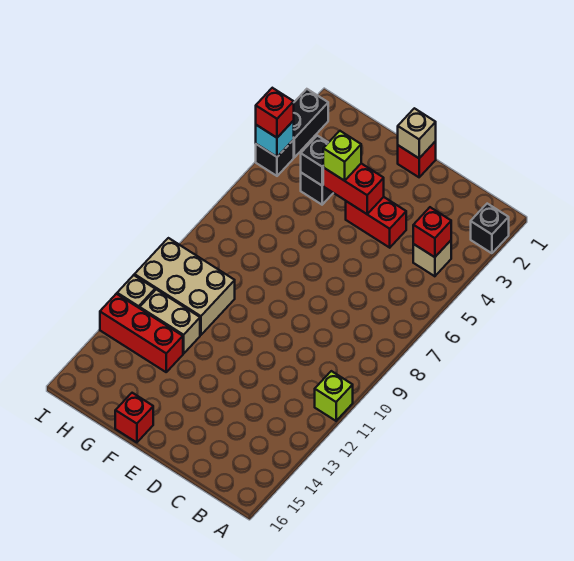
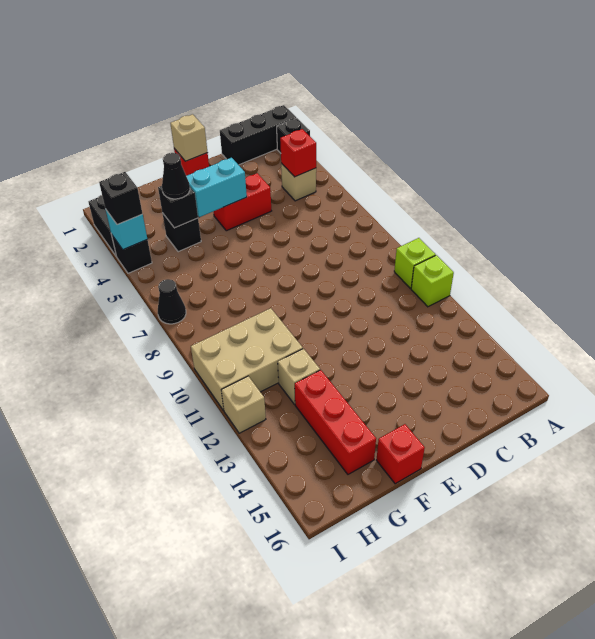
none -> black 1x3 brick [220,105,296,165]
red 1x2 brick [323,164,384,214] -> cyan 1x2 brick [186,158,247,217]
lime 1x1 brick [323,131,361,181] -> lime 1x1 brick moved to [394,238,436,289]
none -> black 1x1 cone [162,153,190,199]
tan 1x2 brick [140,289,200,354] -> tan 1x1 brick [278,349,320,405]
red 1x3 brick [100,294,183,372] -> red 1x3 brick turned to [295,370,376,474]
red 1x1 brick [256,88,294,138] -> black 1x1 brick [99,172,143,225]
none -> black 1x1 cone [158,279,186,324]

